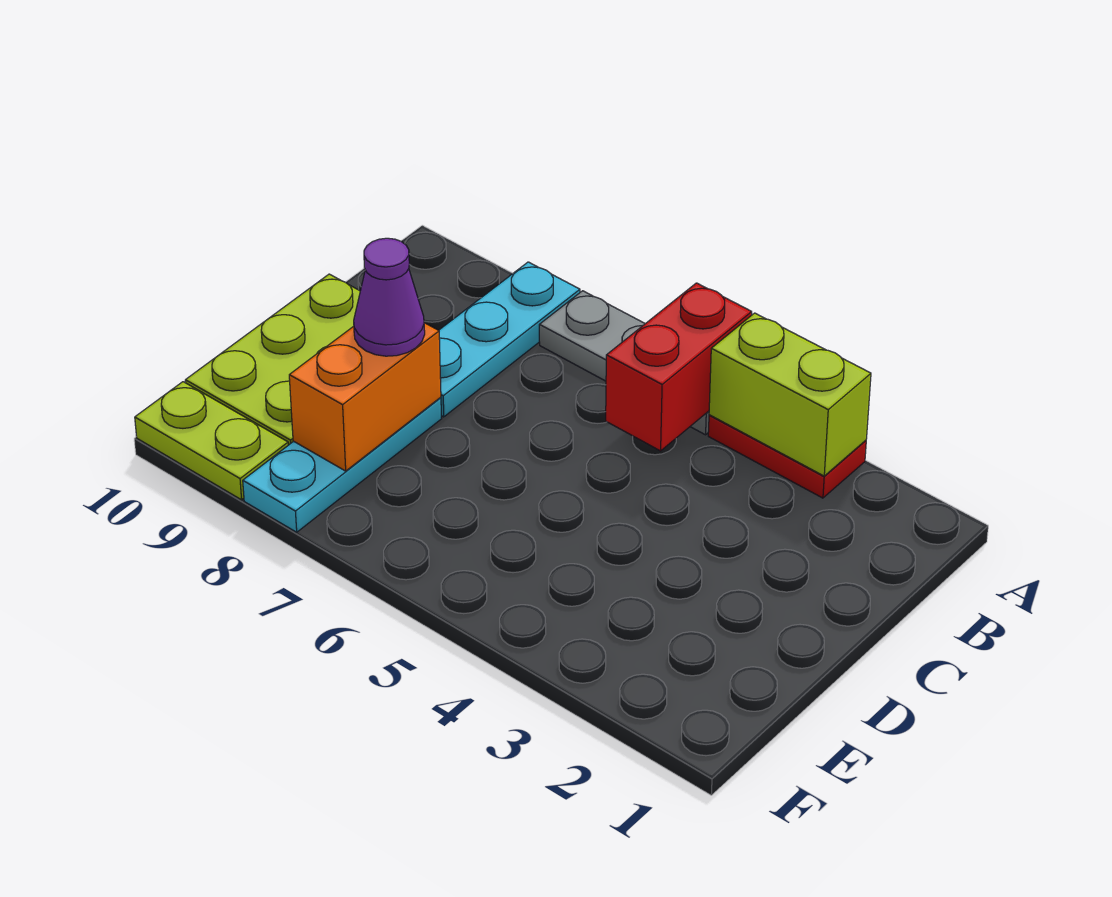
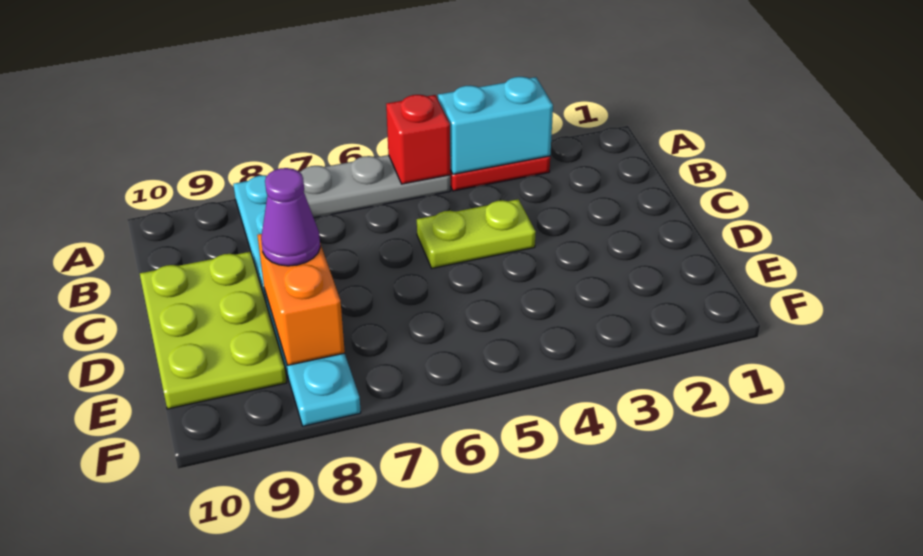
lime 1x2 brick [709,313,871,476] -> cyan 1x2 brick [438,77,553,174]
red 1x2 brick [606,283,752,451] -> red 1x1 brick [386,95,451,184]
lime 1x2 plate [135,382,288,500] -> lime 1x2 plate moved to [417,199,536,268]

